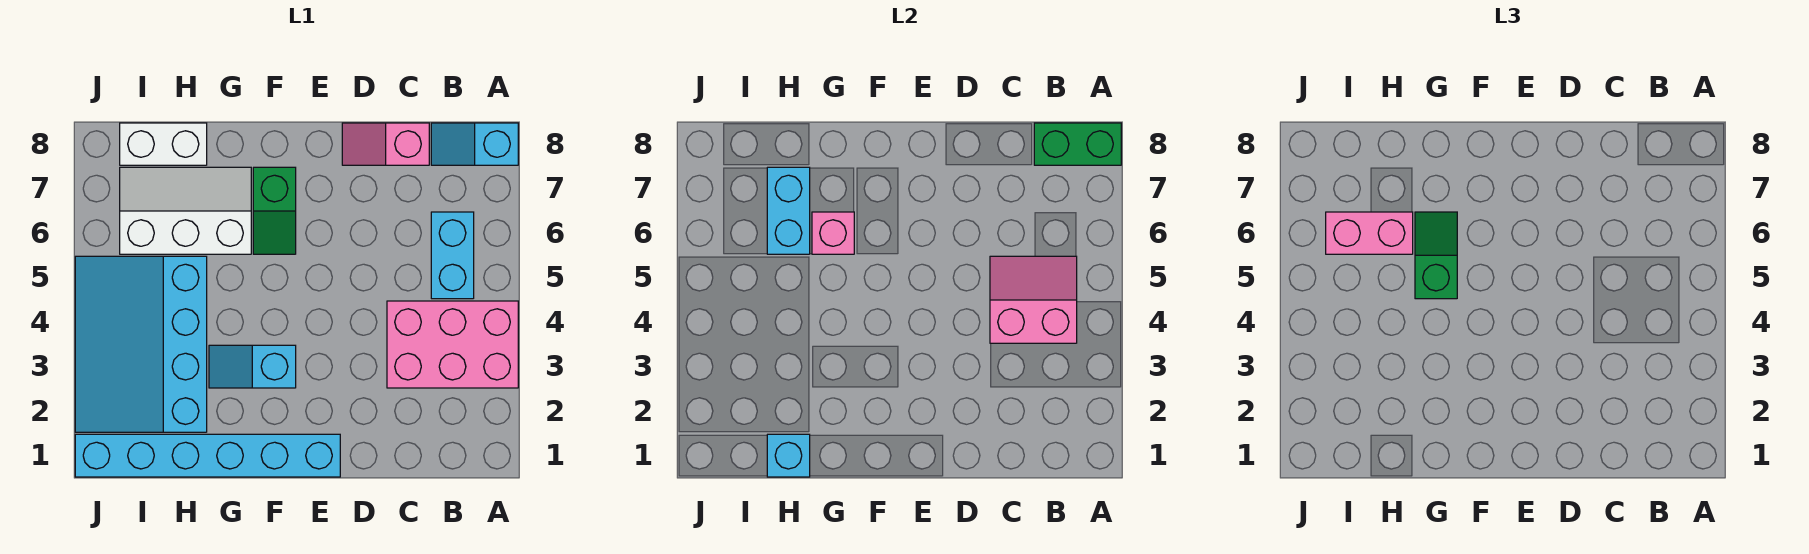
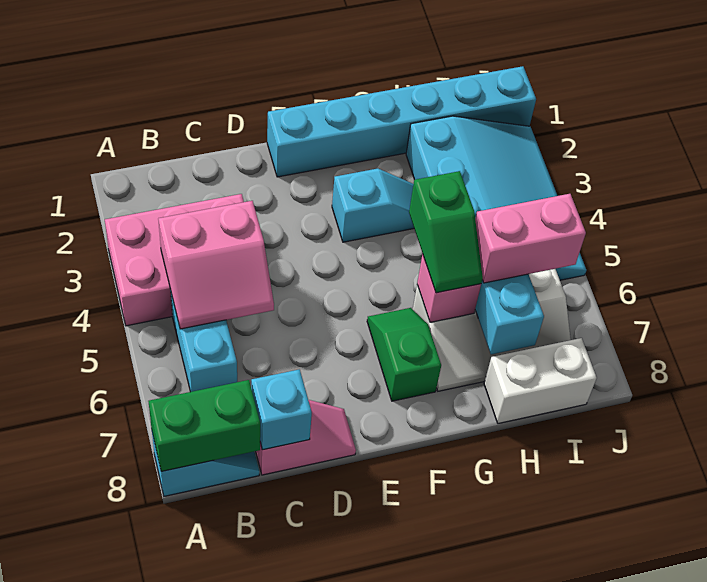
cyan 1x1 brick [767,434,810,477] -> cyan 1x1 brick moved to [251,369,312,450]

